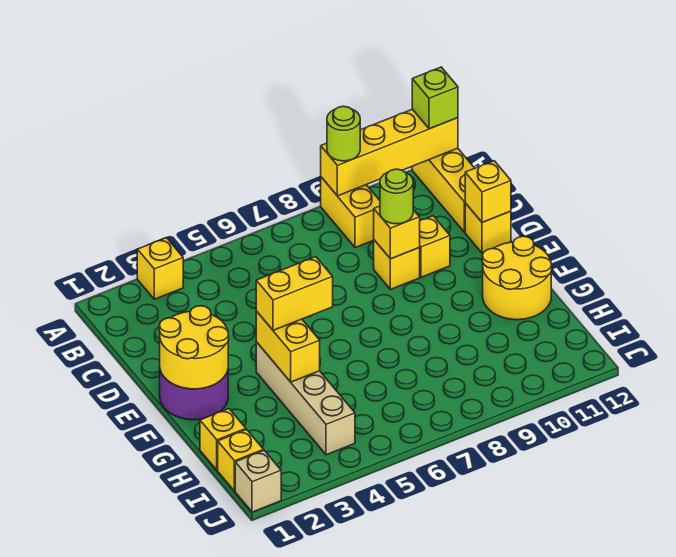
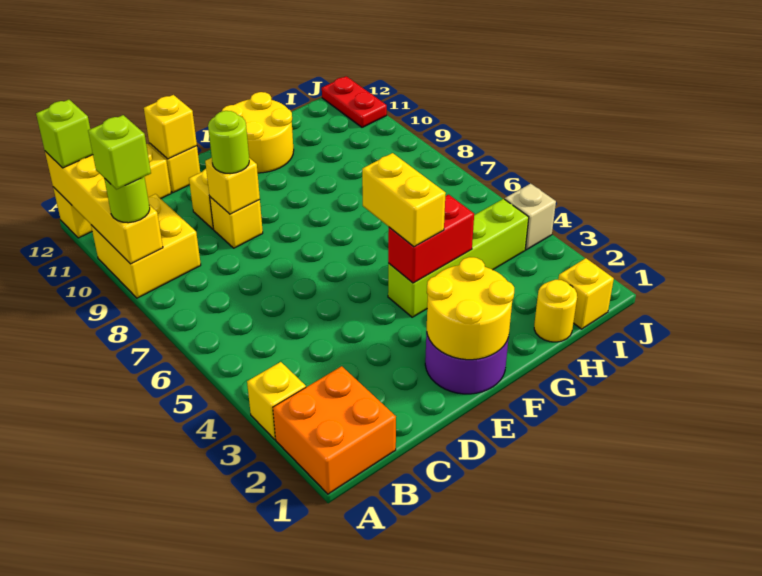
none -> orange 2x2 brick [273,366,396,494]
yellow 1x2 brick [321,177,380,248] -> yellow 2x2 brick [91,194,201,298]
none -> lime 1x1 brick [88,115,151,189]
tan 1x4 brick [256,342,355,455] -> lime 1x4 brick [388,199,529,317]
yellow 1x2 brick [256,311,320,382] -> red 1x2 brick [388,195,474,283]
yellow 1x1 brick [200,409,246,470] -> yellow 1x1 round brick [534,280,577,342]
tan 1x1 brick [235,451,281,512] -> tan 1x1 brick moved to [505,184,556,250]
none -> red 1x2 plate [322,76,387,127]

